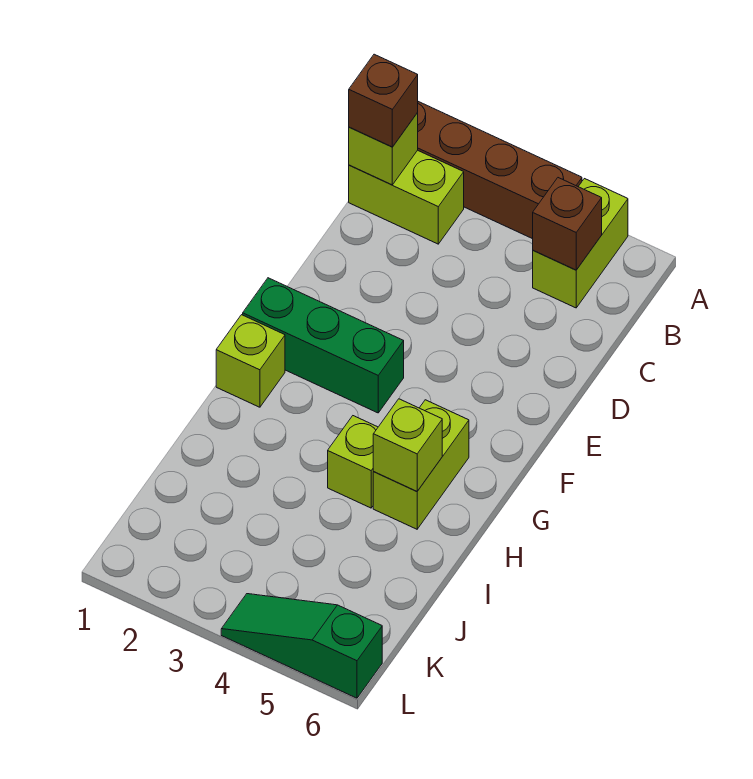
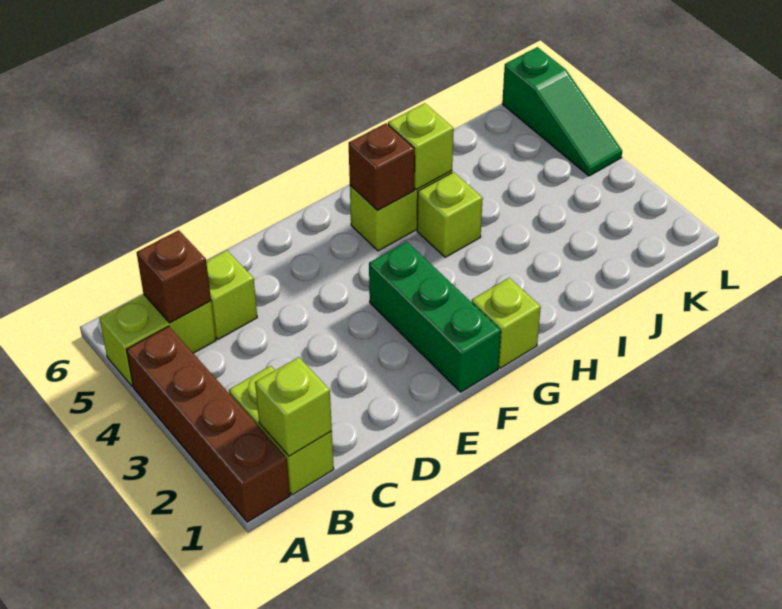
brown 1x1 brick [349,54,418,147] -> brown 1x1 brick moved to [349,123,415,210]
none -> lime 1x1 brick [206,250,257,339]

